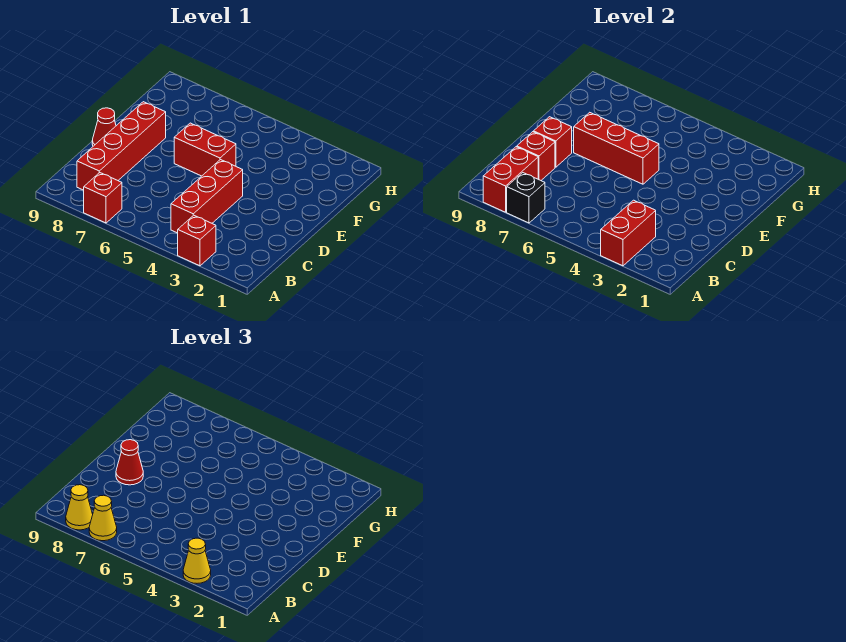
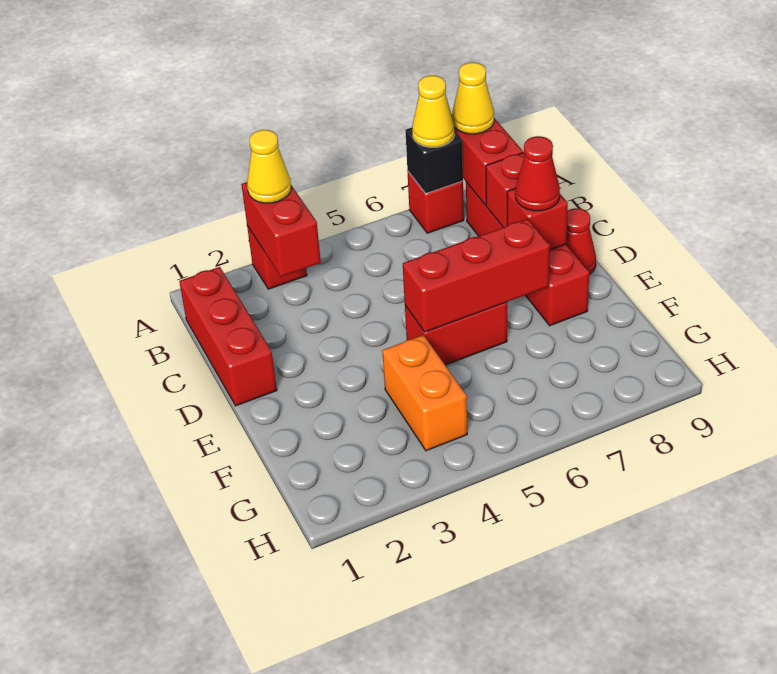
red 1x3 brick [171,160,243,233] -> red 1x3 brick moved to [179,267,277,406]
none -> orange 1x2 brick [382,335,467,451]

